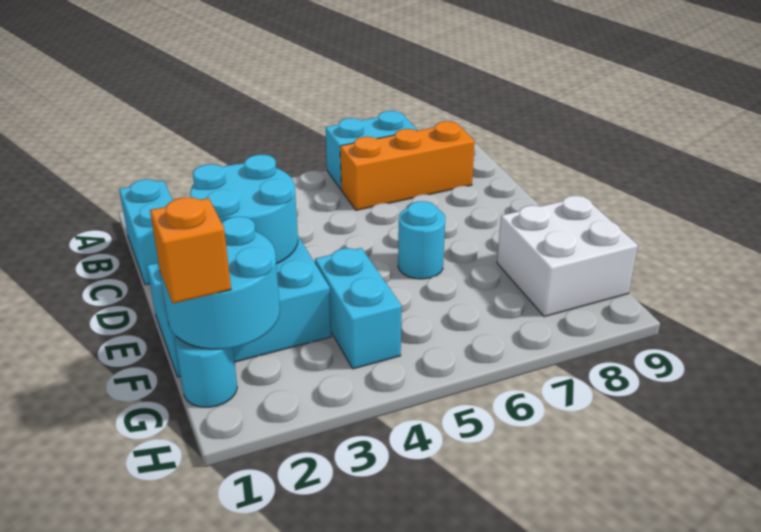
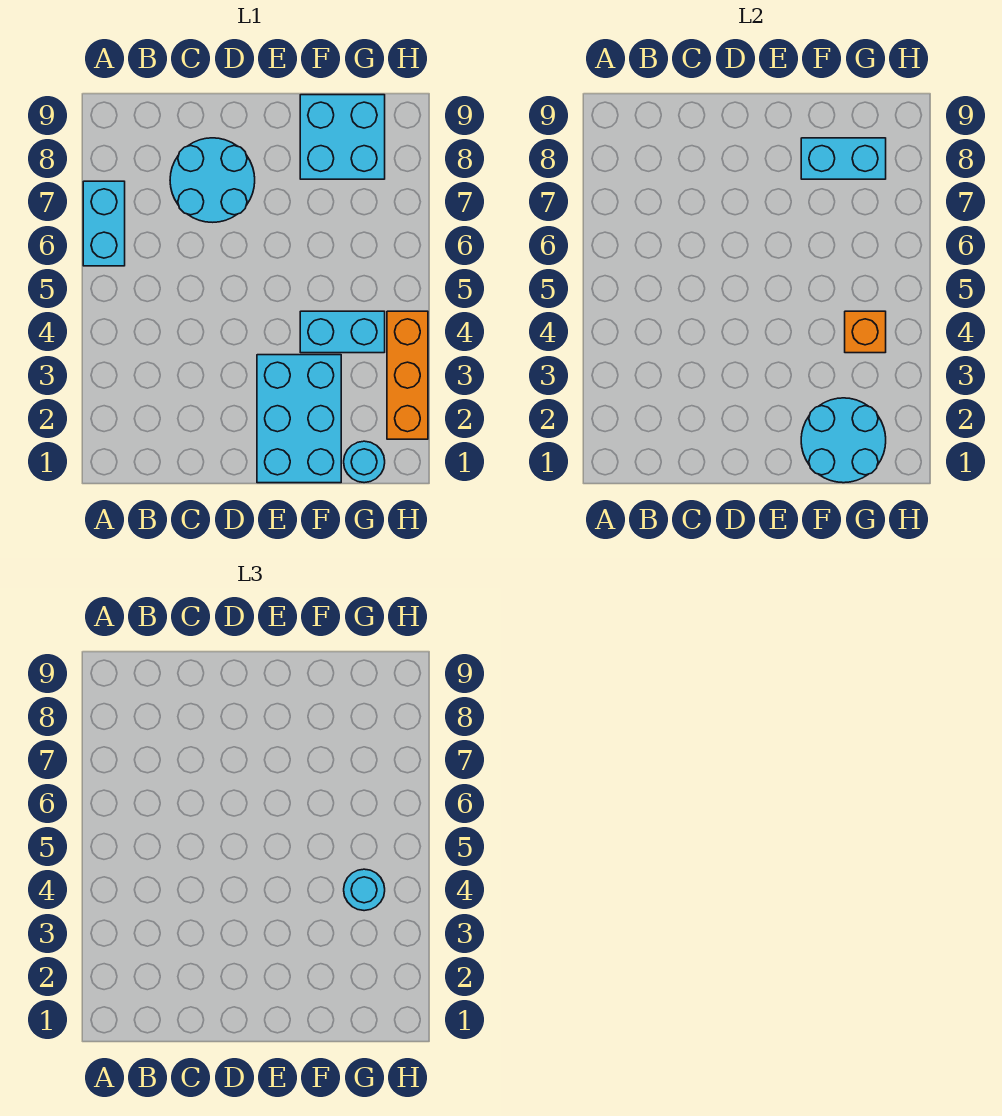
cyan 1x2 brick [119,179,173,285] -> cyan 1x2 brick moved to [801,138,886,179]
orange 1x3 brick [340,121,475,210] -> orange 1x3 brick moved to [387,311,428,439]
cyan 2x2 round brick [190,155,298,264] -> cyan 2x2 round brick moved to [170,138,255,222]
cyan 1x1 round brick [398,201,445,279] -> cyan 1x1 round brick moved to [344,869,385,911]
white 2x2 brick [497,196,638,317] -> cyan 2x2 brick [300,95,385,179]
orange 1x1 brick [150,197,231,303] -> orange 1x1 brick moved to [845,311,886,353]

